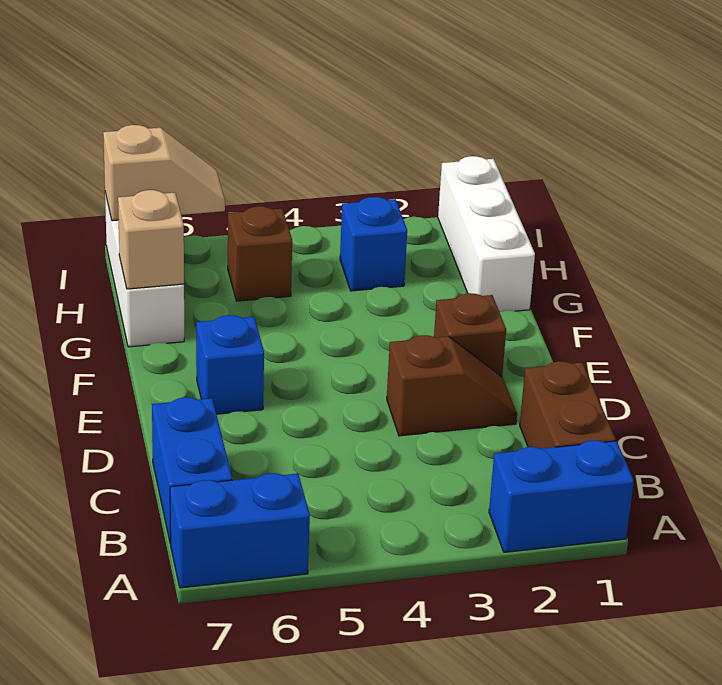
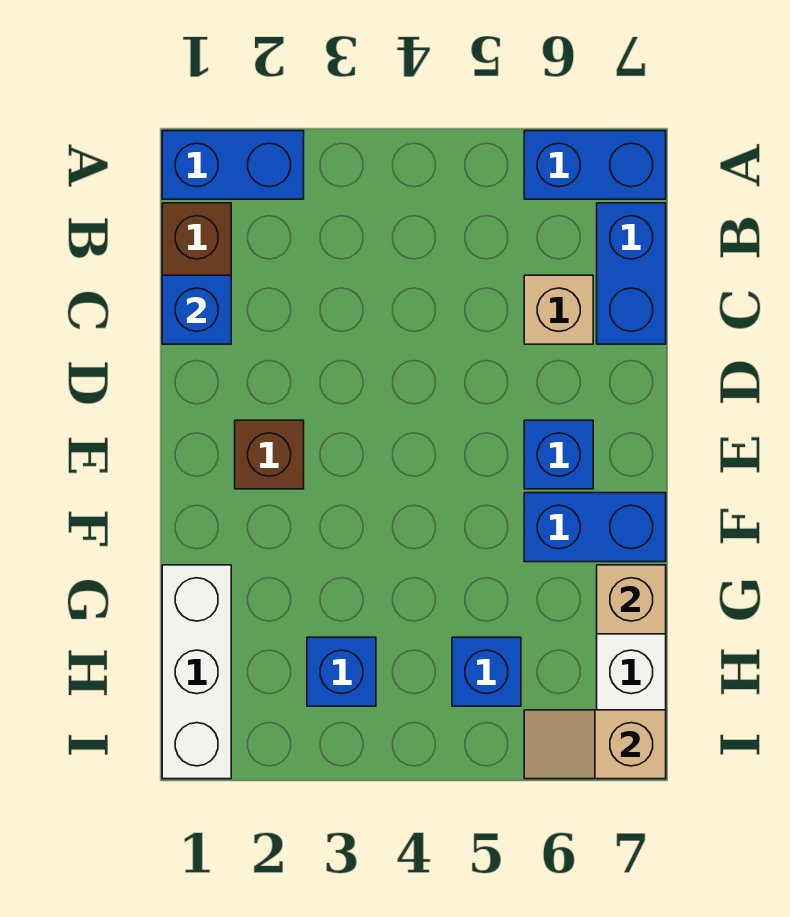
none -> blue 1x1 brick [162,275,231,344]
none -> tan 1x1 brick [524,275,593,344]
brown 1x2 slope [387,335,517,436] -> none
none -> blue 1x2 brick [524,493,666,562]
brown 1x1 brick [228,206,292,301] -> blue 1x1 brick [452,637,521,706]

